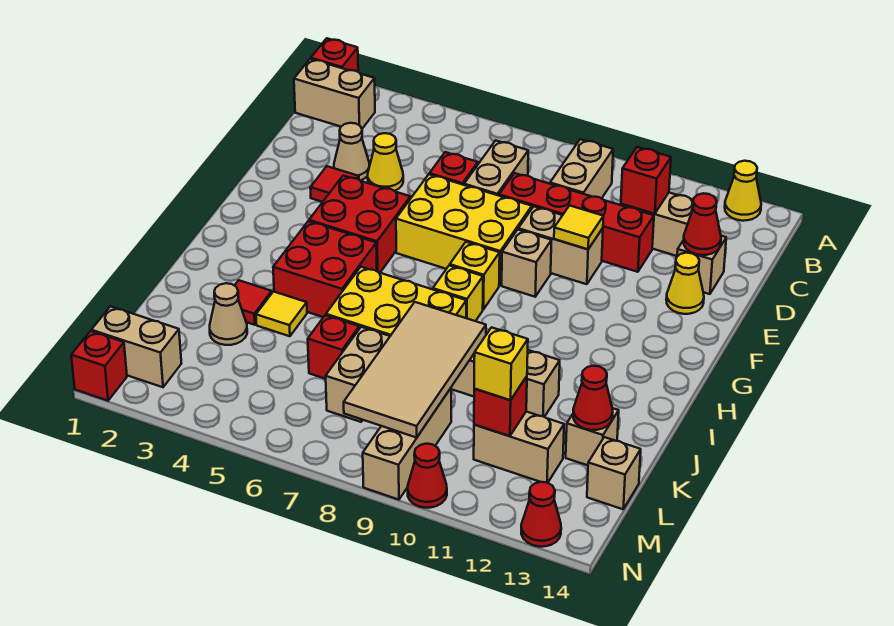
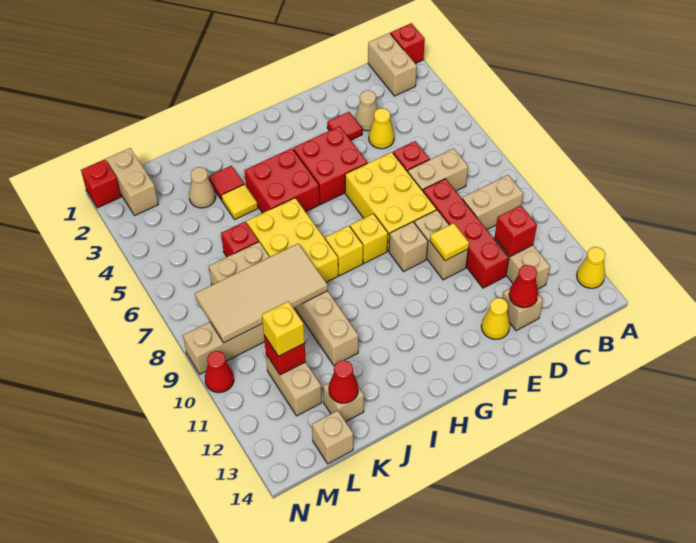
red 1x1 cone [521,482,561,547] -> none

